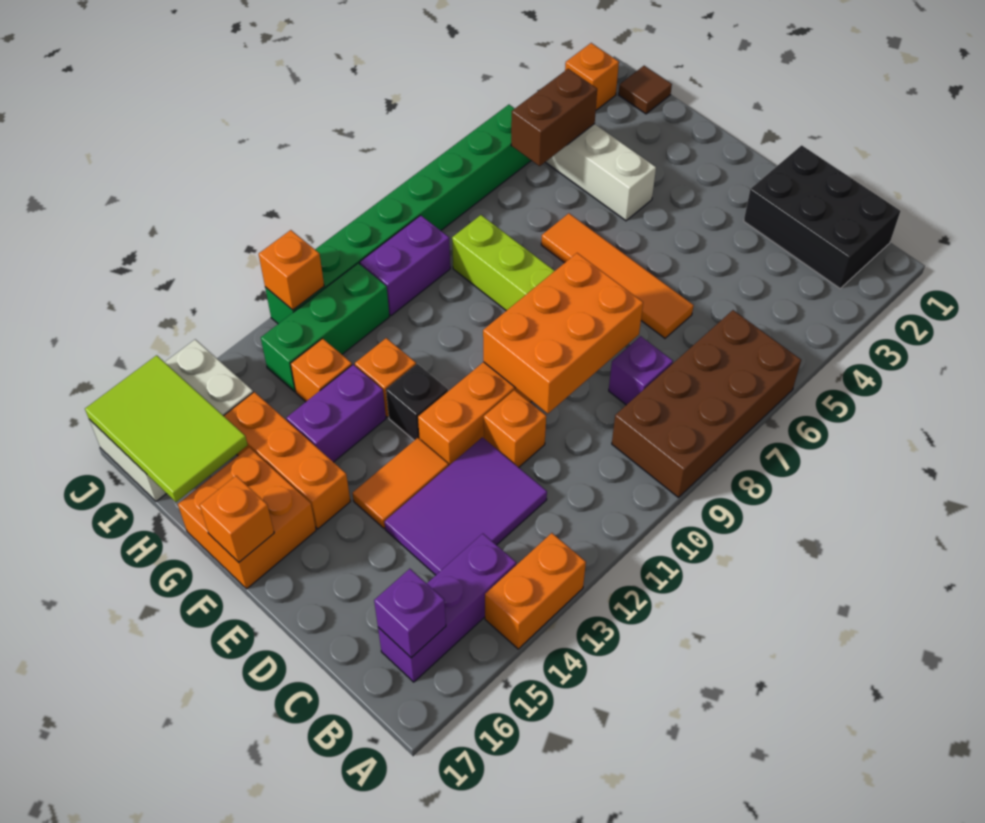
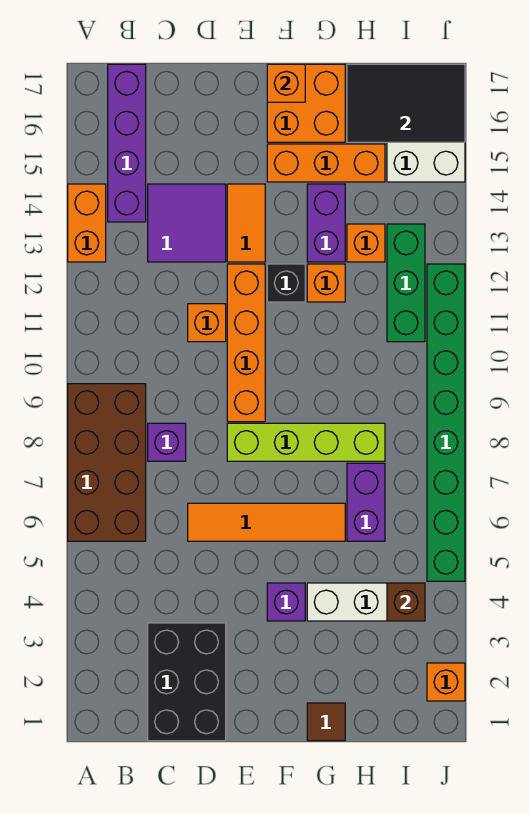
black 2x3 brick [744,145,900,288] -> black 2x3 brick turned to [148,623,226,741]
purple 1x3 brick [378,534,516,682] -> purple 1x4 brick [108,64,146,222]
purple 1x1 brick [374,569,446,658] -> purple 1x1 brick moved to [267,583,305,621]
purple 2x3 tile [385,437,547,575] -> purple 2x2 tile [148,184,226,262]
orange 2x3 brick [483,253,643,414] -> none
lime 2x3 tile [85,355,248,502] -> black 2x3 tile [347,64,465,142]
brown 1x1 tile [619,66,672,114] -> brown 1x1 tile moved to [307,703,345,741]
brown 1x2 brick [511,69,597,166] -> brown 1x1 brick [387,583,425,621]
purple 1x2 brick [360,215,450,316] -> purple 1x2 brick moved to [347,463,385,541]
orange 1x1 brick [259,230,324,310] -> none

